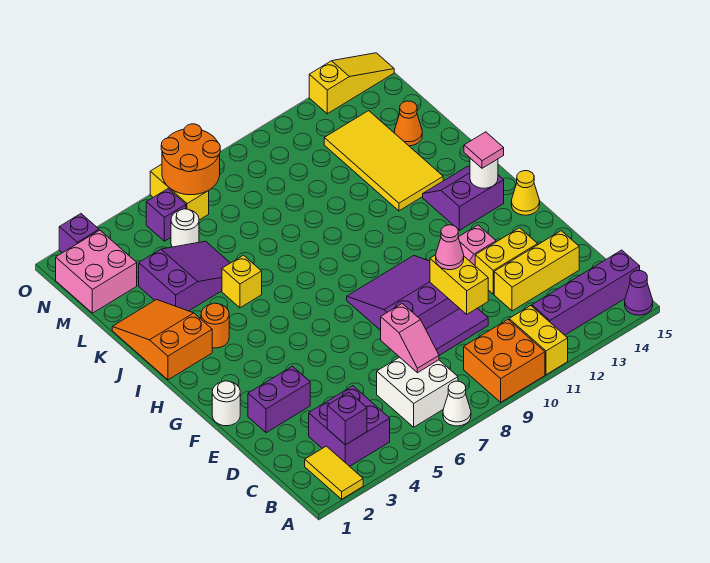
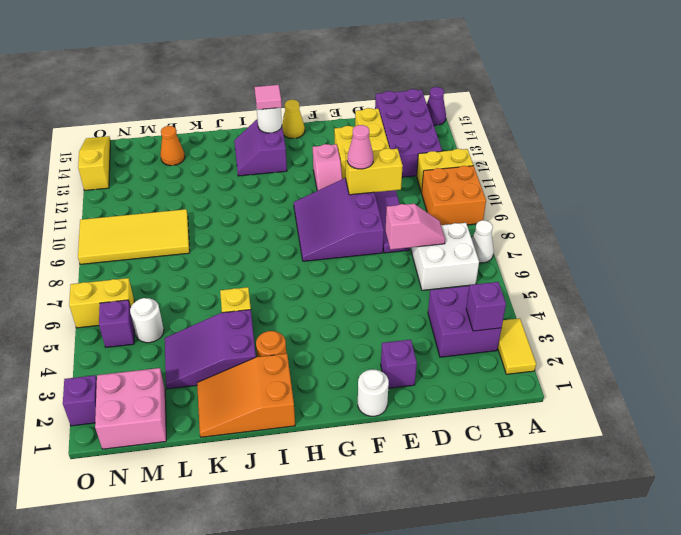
yellow 1x2 tile [305,446,363,499] -> yellow 1x2 tile turned to [498,318,536,374]
purple 1x4 brick [532,250,640,335] -> purple 2x4 brick [375,89,442,177]
purple 1x2 brick [248,366,310,433] -> purple 1x1 brick [381,340,417,388]
yellow 2x4 tile [324,111,443,211] -> yellow 2x4 tile moved to [78,209,190,264]
purple 2x3 slope [139,241,230,311] -> purple 2x3 slope turned to [165,310,256,389]
orange 2x2 round brick [161,124,220,195] -> none

